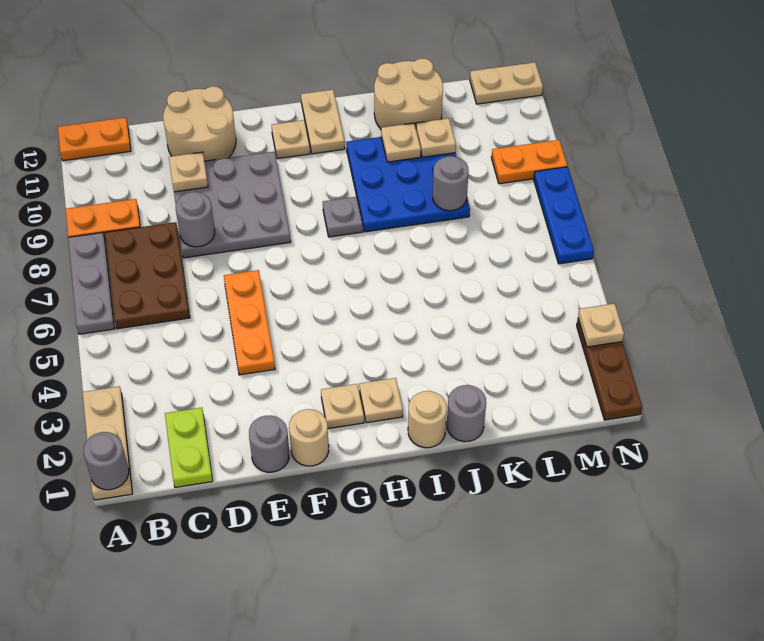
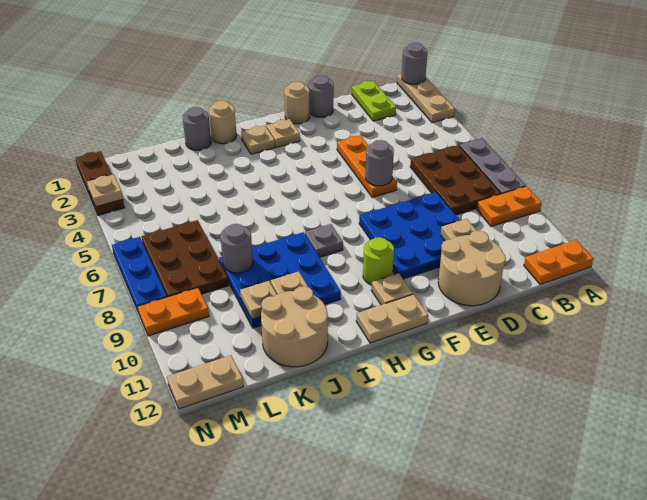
grey 3x3 plate [174,152,291,258] -> blue 3x3 plate [359,192,460,279]
grey 1x1 round brick [176,192,215,247] -> grey 1x1 round brick moved to [365,140,394,186]
none -> lime 1x1 round brick [363,237,394,285]
tan 1x2 plate [301,90,345,154] -> tan 1x2 plate turned to [356,294,428,343]
none -> brown 2x3 plate [141,220,229,297]

